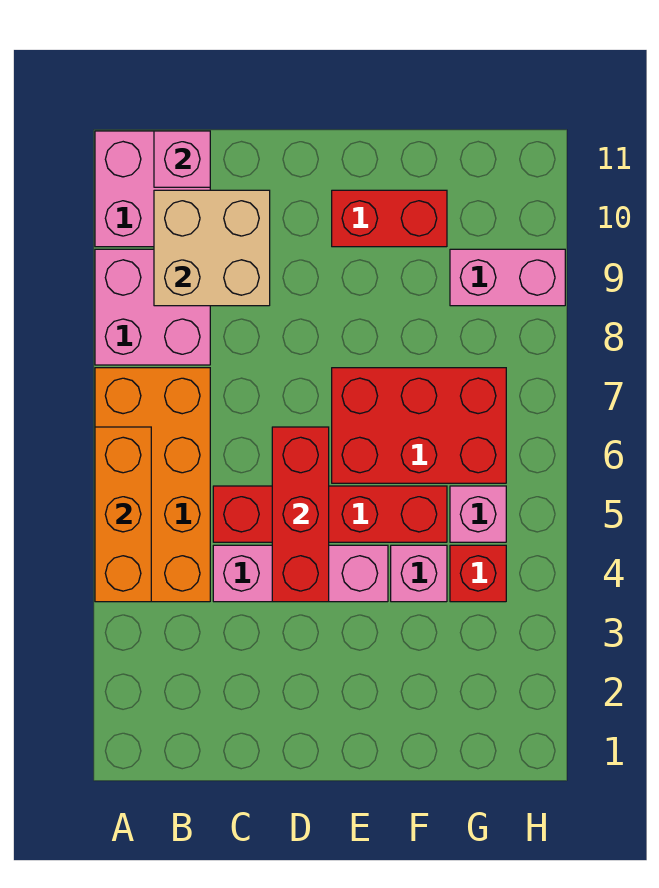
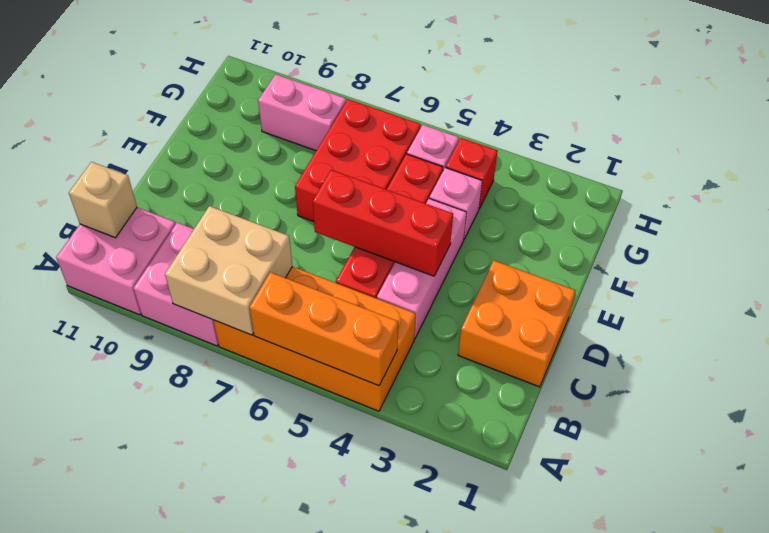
tan 2x2 brick [154,190,270,306] -> tan 2x2 brick moved to [165,206,292,335]
pink 1x1 brick [154,131,210,187] -> tan 1x1 brick [69,162,137,238]
none -> orange 2x2 brick [458,261,576,387]
red 1x2 brick [332,190,447,247] -> none
pink 1x2 brick [450,249,565,306] -> pink 1x2 brick turned to [258,74,346,151]

